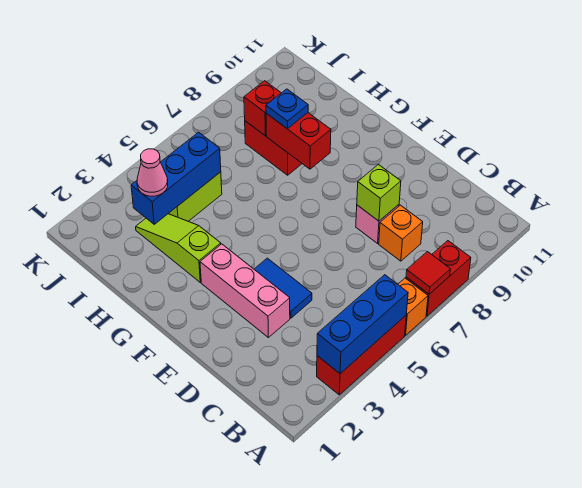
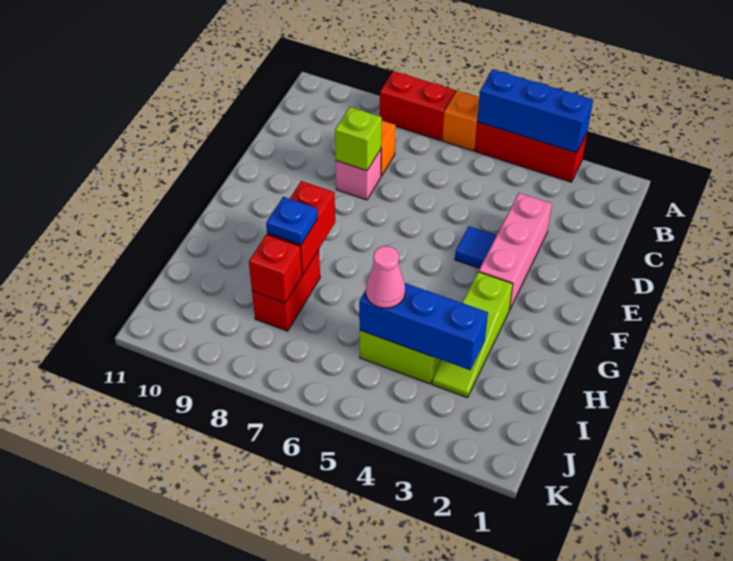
red 1x1 tile [406,252,450,294] -> none
blue 1x2 tile [254,258,312,318] -> blue 1x1 tile [455,226,497,268]
pink 1x1 cone [137,149,168,196] -> pink 1x1 cone moved to [366,246,405,308]

